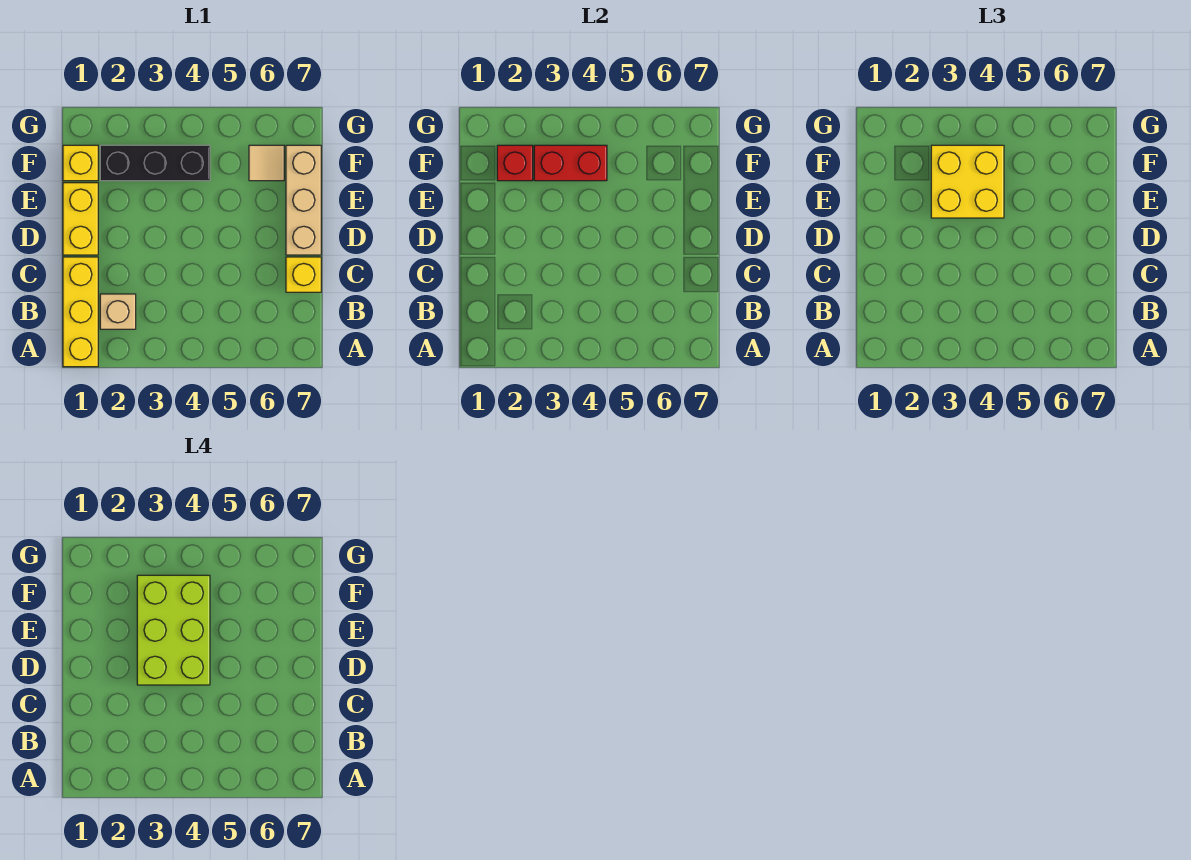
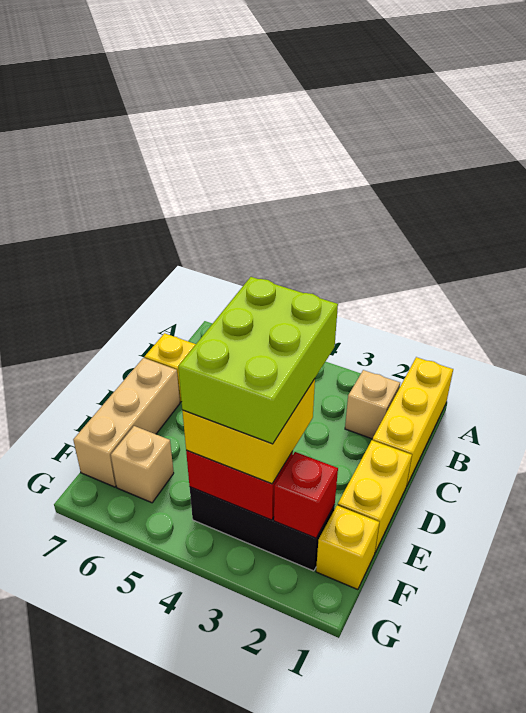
tan 1x1 tile [249,145,284,181] -> tan 1x1 brick [111,426,174,503]

